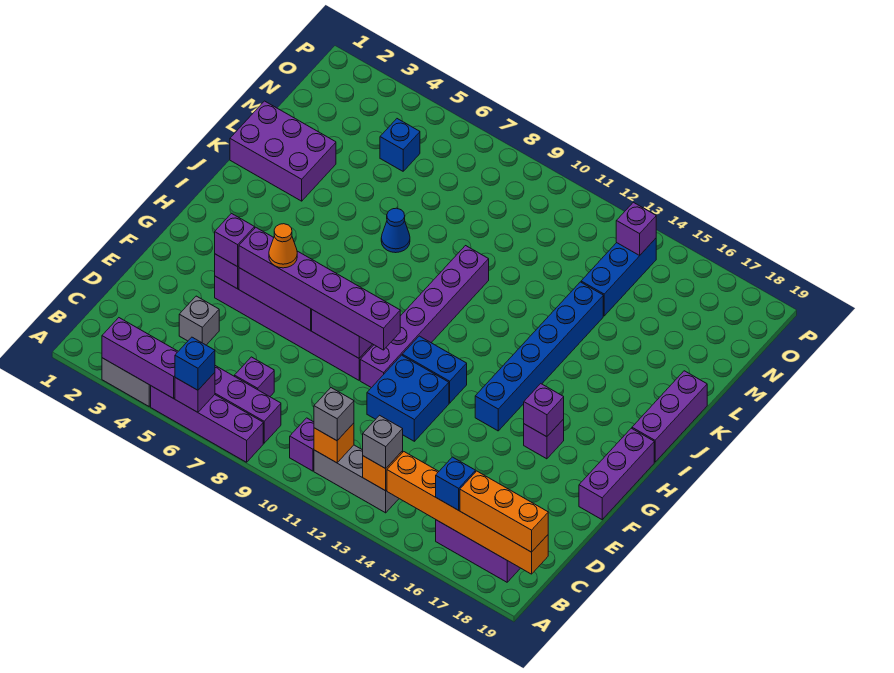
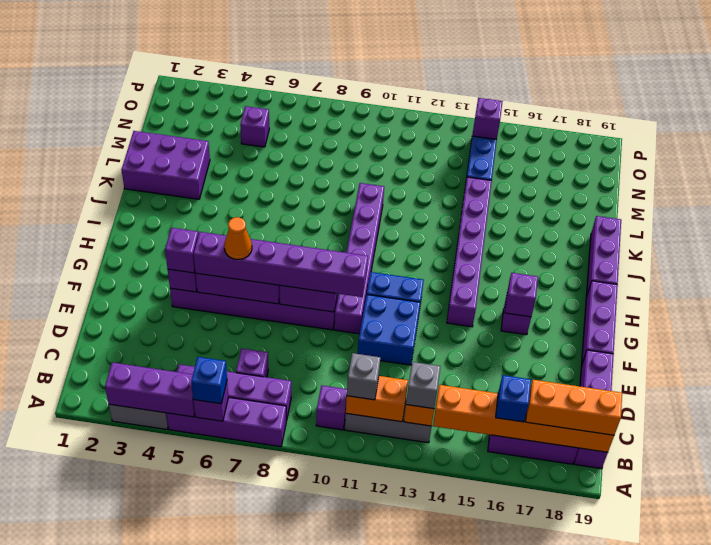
orange 1x1 brick [314,423,354,463] -> orange 1x2 brick [346,376,408,422]
none -> purple 1x4 brick [574,350,614,469]
grey 1x1 brick [179,296,219,345] -> none
blue 1x6 brick [475,282,603,431] -> purple 1x6 brick [447,177,492,327]
blue 1x1 cone [381,208,410,253] -> none
blue 1x1 brick [380,119,420,171] -> purple 1x1 brick [240,106,269,147]

